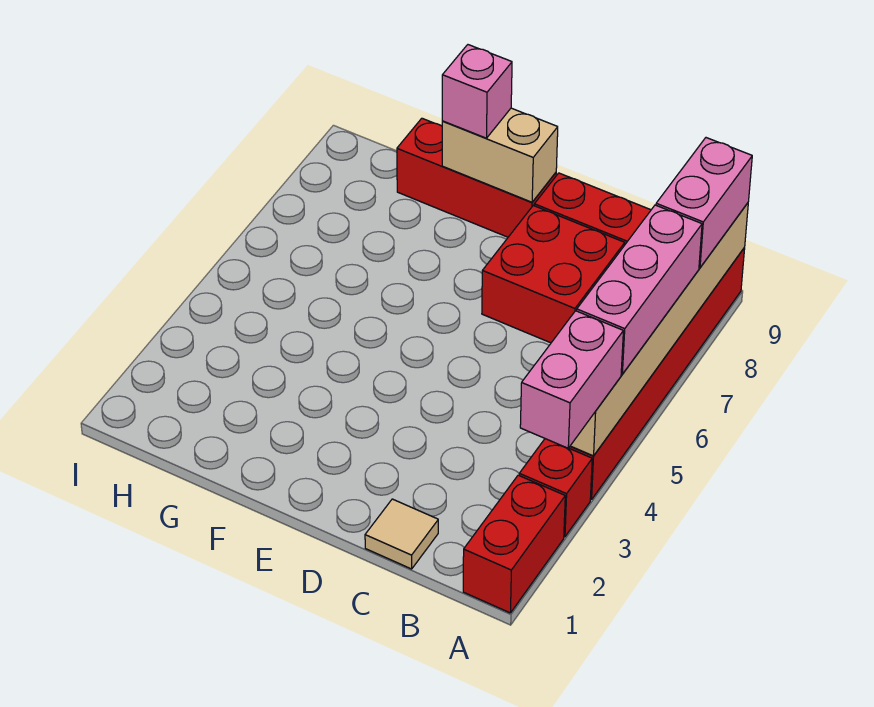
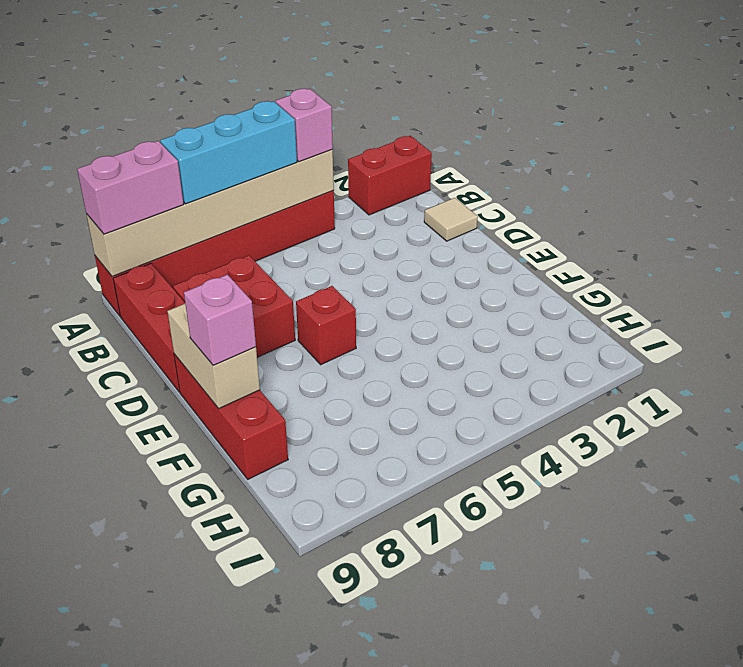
red 1x1 brick [519,439,592,537] -> red 1x1 brick moved to [296,286,356,365]
pink 1x2 brick [520,311,623,448] -> pink 1x1 brick [276,89,333,162]
pink 1x3 brick [577,205,702,374] -> cyan 1x3 brick [160,101,297,204]

